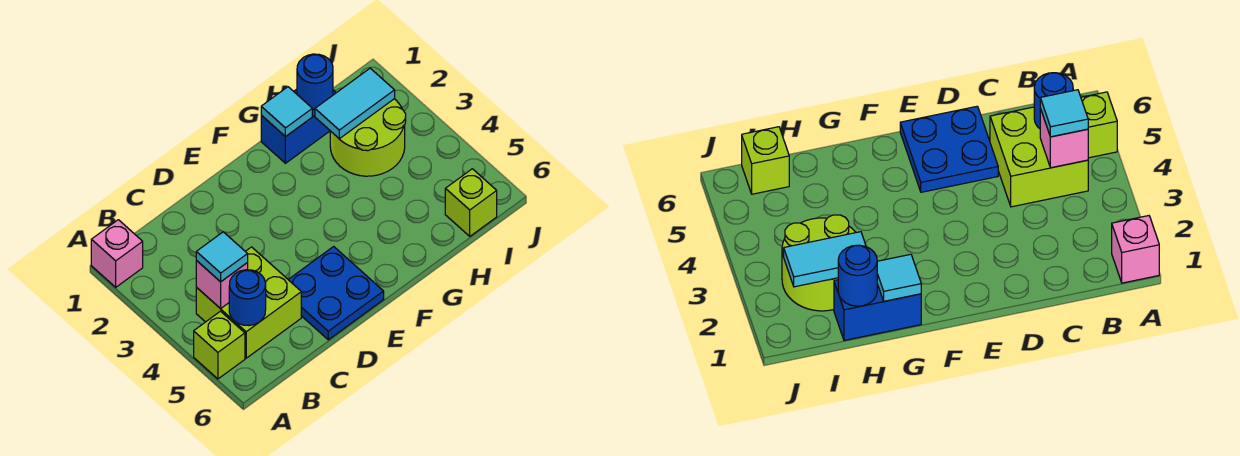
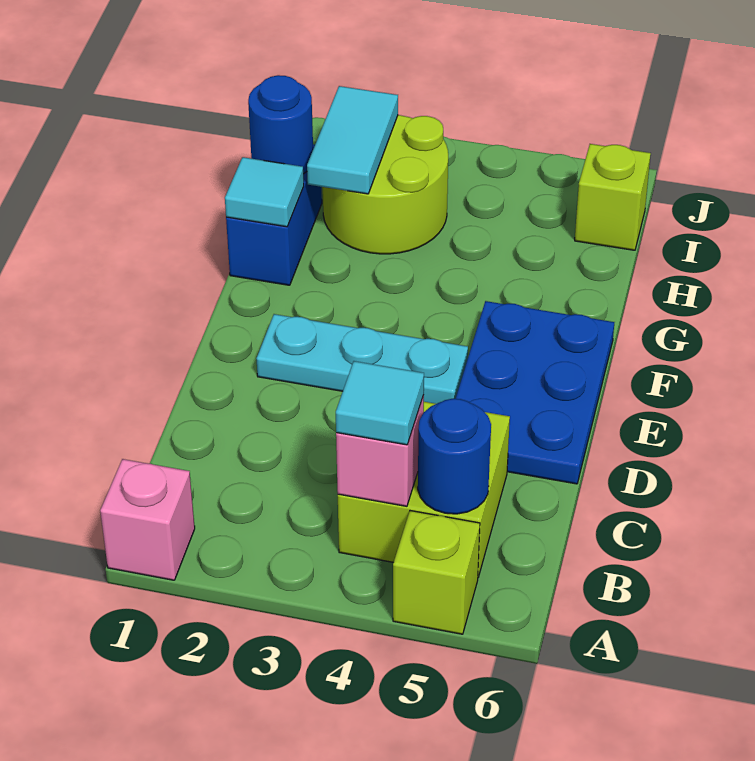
blue 2x2 plate [288,246,384,340] -> blue 2x3 plate [456,301,614,484]
none -> cyan 1x3 plate [256,314,468,404]

